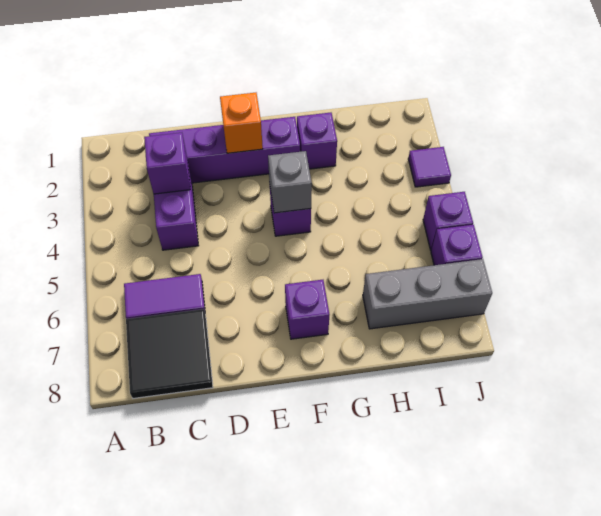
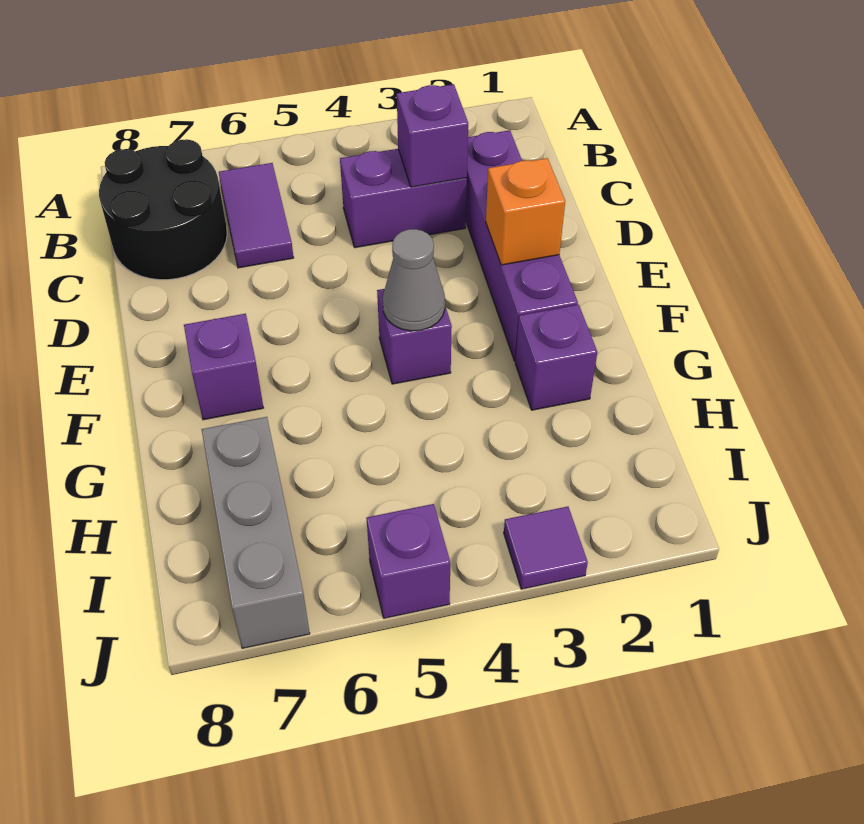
black 2x2 tile [126,309,213,398] -> black 2x2 round brick [99,139,227,280]
grey 1x1 brick [268,151,312,213] -> grey 1x1 cone [383,229,445,331]
purple 1x1 brick [431,225,483,265] -> none

